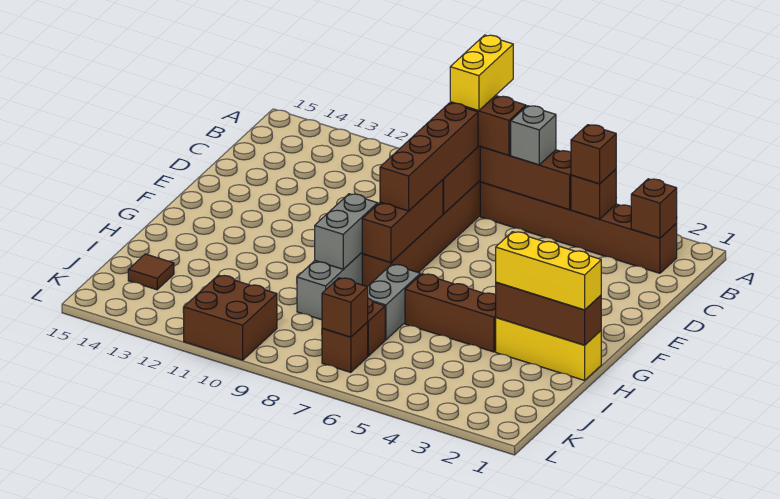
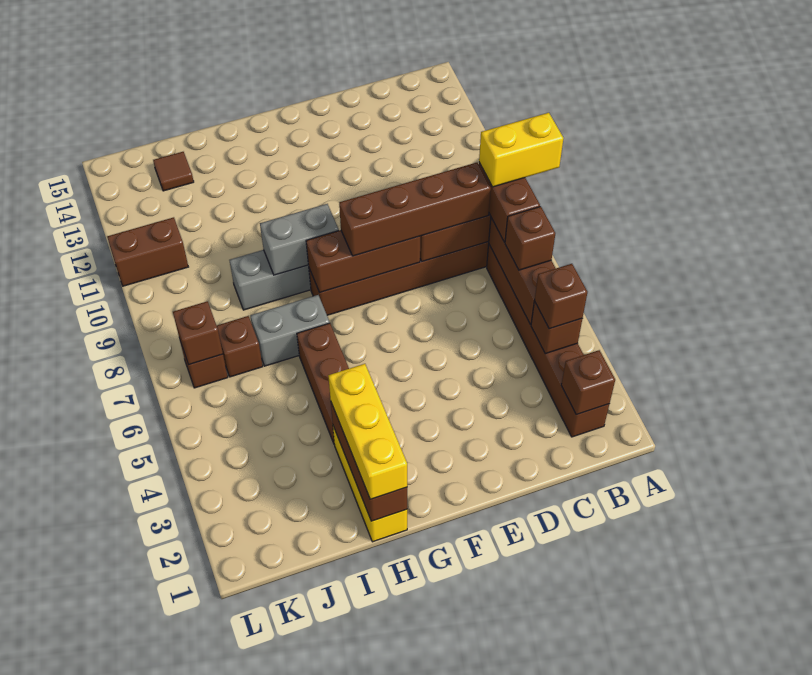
grey 1x1 brick [511,106,556,165] -> brown 1x1 brick [505,206,555,270]
brown 2x2 brick [184,275,277,360] -> brown 1x2 brick [107,217,188,286]

